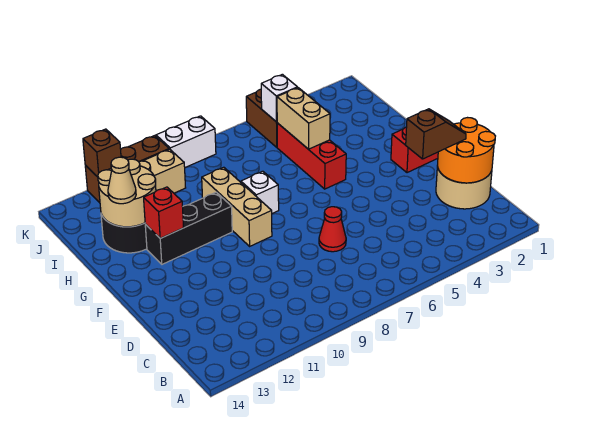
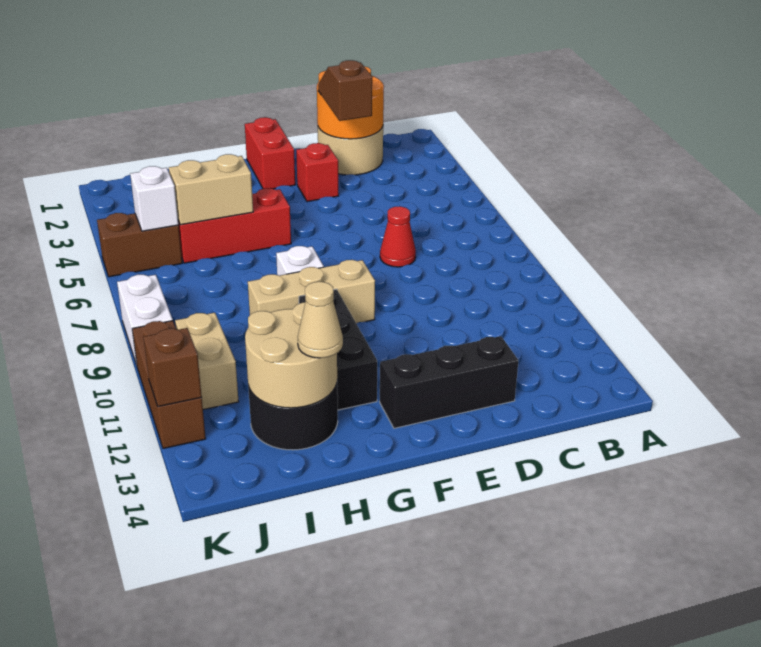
none -> black 1x3 brick [380,336,519,428]
red 1x1 brick [144,187,184,238] -> red 1x1 brick moved to [296,143,339,202]

